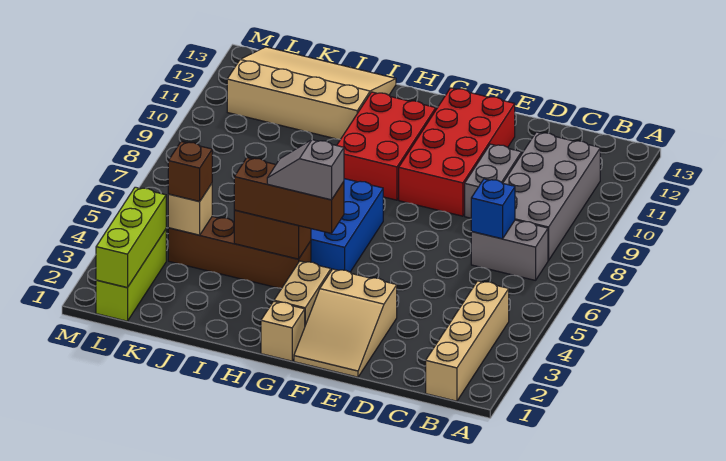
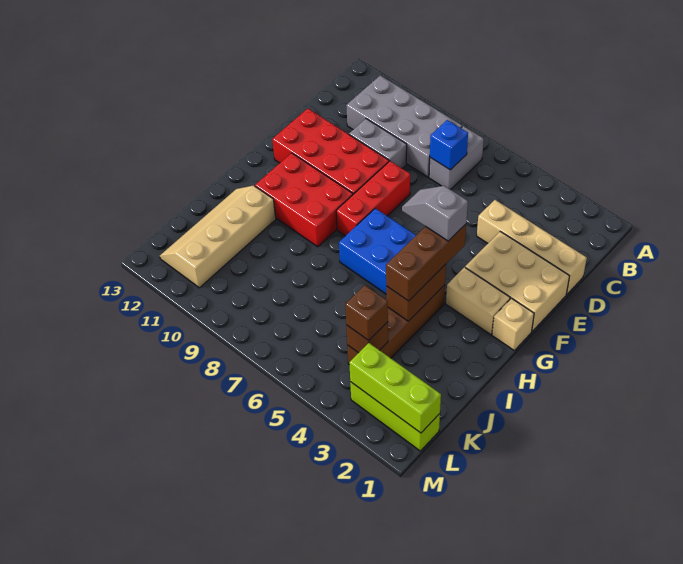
tan 1x4 brick [426,281,509,401] -> tan 1x4 brick moved to [477,200,587,294]
tan 2x3 slope [294,269,397,377] -> tan 2x3 brick [465,232,569,331]
none -> red 1x3 brick [336,161,410,236]
grey 1x2 slope [267,140,344,200] -> grey 1x2 slope turned to [402,186,468,241]
tan 3x4 slope [227,47,396,139] -> tan 2x4 slope [160,185,276,288]
tan 1x1 brick [168,184,212,235] -> brown 1x1 brick [346,322,388,353]

